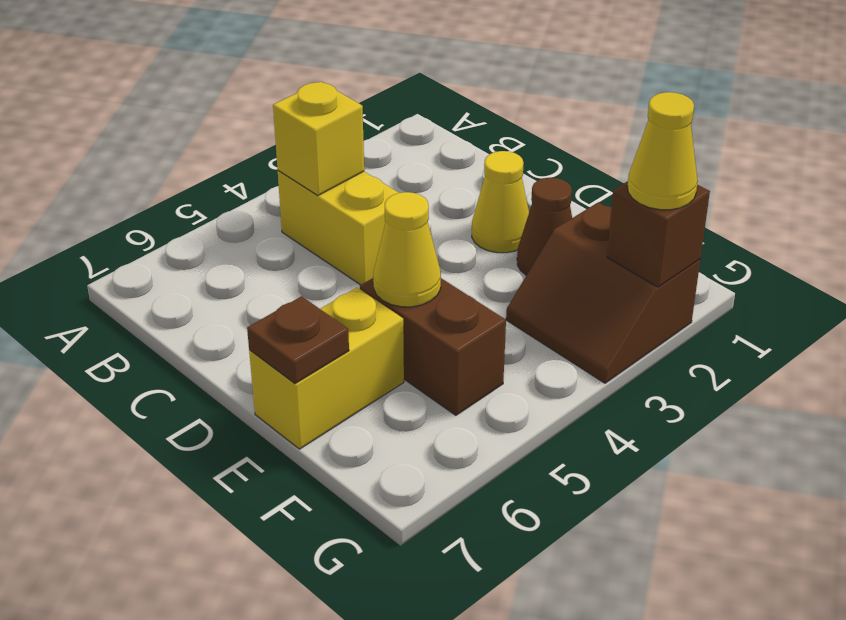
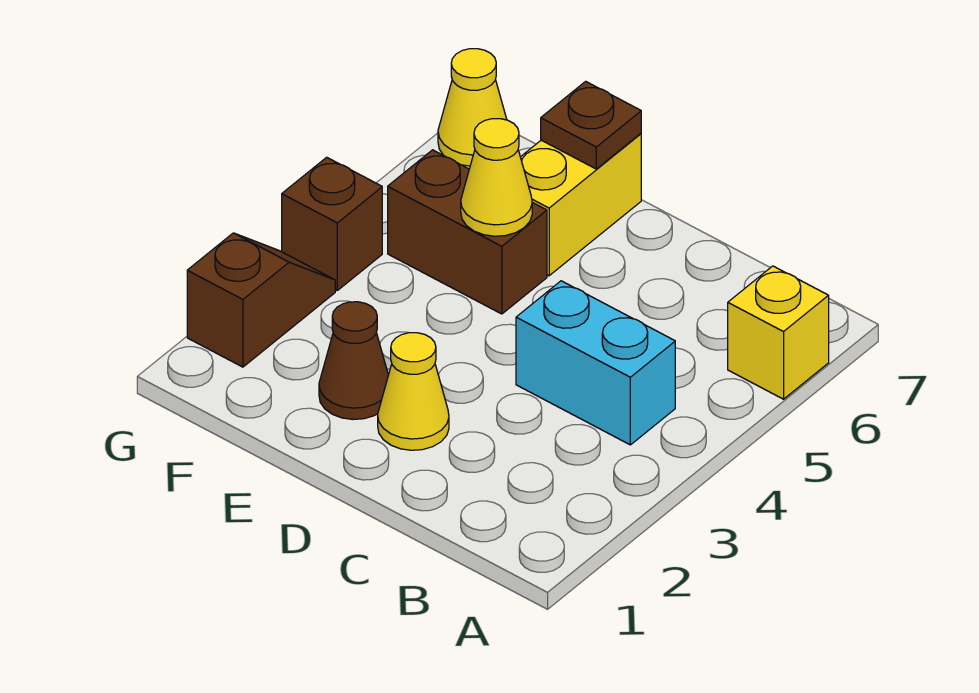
yellow 1x2 brick [278,171,399,285] -> cyan 1x2 brick [516,281,675,445]
yellow 1x1 brick [273,82,364,195] -> yellow 1x1 brick moved to [728,266,829,399]
brown 2x2 slope [506,202,700,383] -> brown 1x2 slope [187,233,335,367]
brown 1x1 brick [607,181,710,287] -> brown 1x1 brick moved to [282,157,382,290]
yellow 1x1 cone [627,92,698,210] -> yellow 1x1 cone moved to [438,49,507,166]

